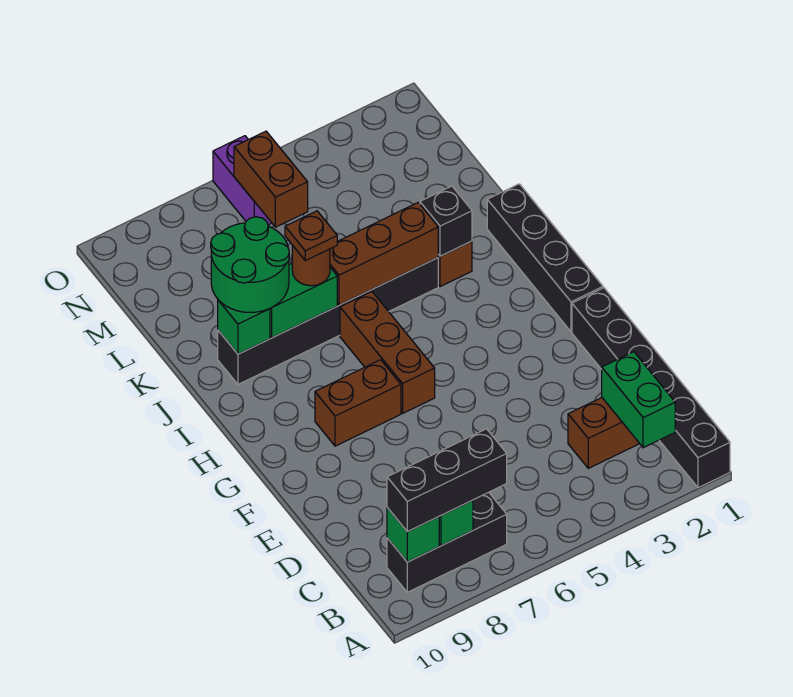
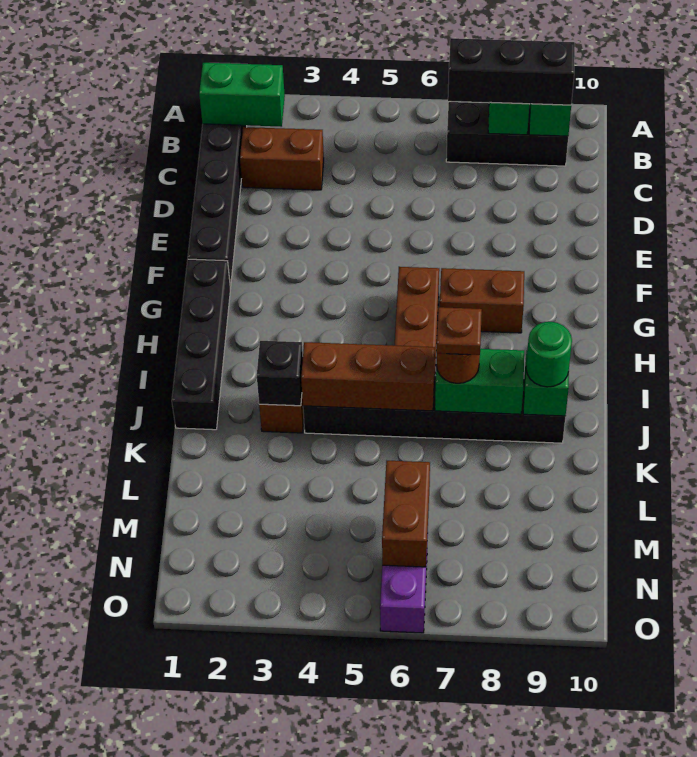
green 1x2 brick [602,352,675,448] -> green 1x2 brick turned to [199,63,285,127]
green 2x2 round brick [211,217,289,312] -> green 1x1 round brick [526,322,572,387]

